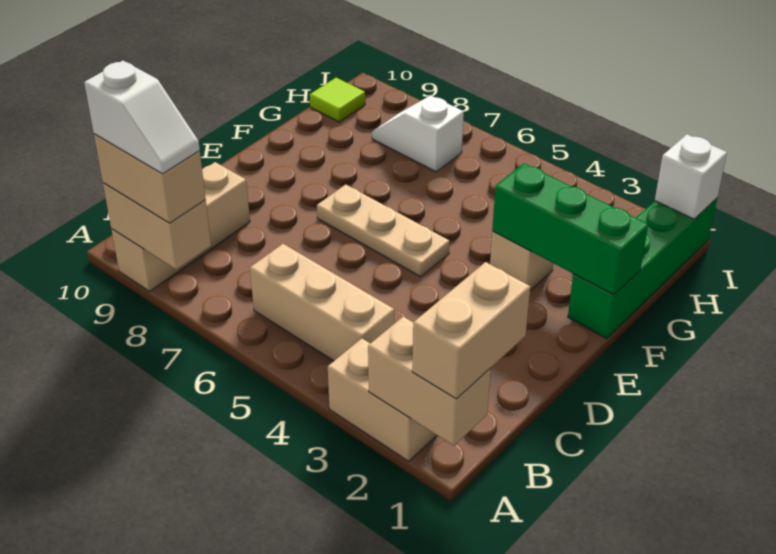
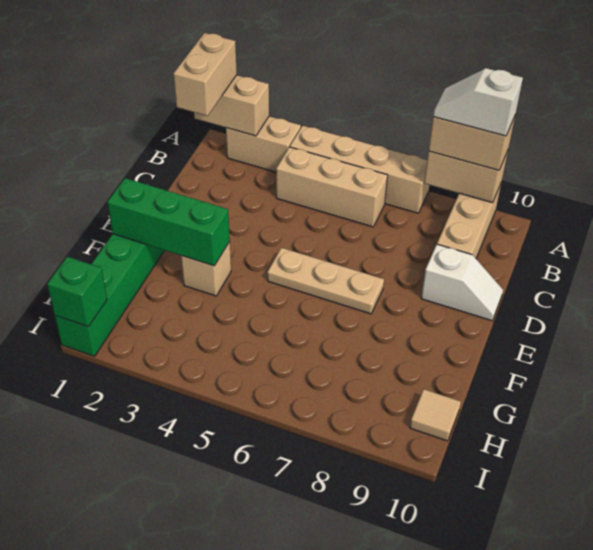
none -> tan 1x4 brick [290,126,429,213]
white 1x2 slope [372,95,464,172] -> white 1x2 slope moved to [421,244,503,321]
lime 1x1 tile [310,78,365,122] -> tan 1x1 tile [410,389,461,441]
white 1x1 brick [655,134,727,219] -> green 1x1 brick [47,257,107,327]

